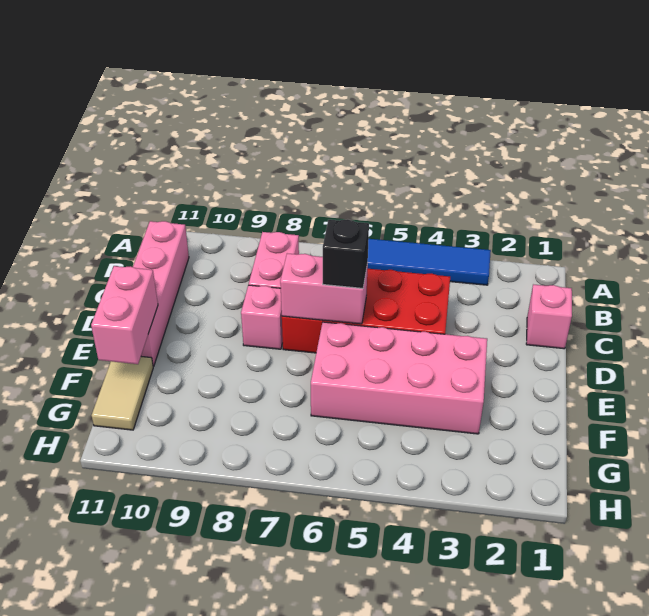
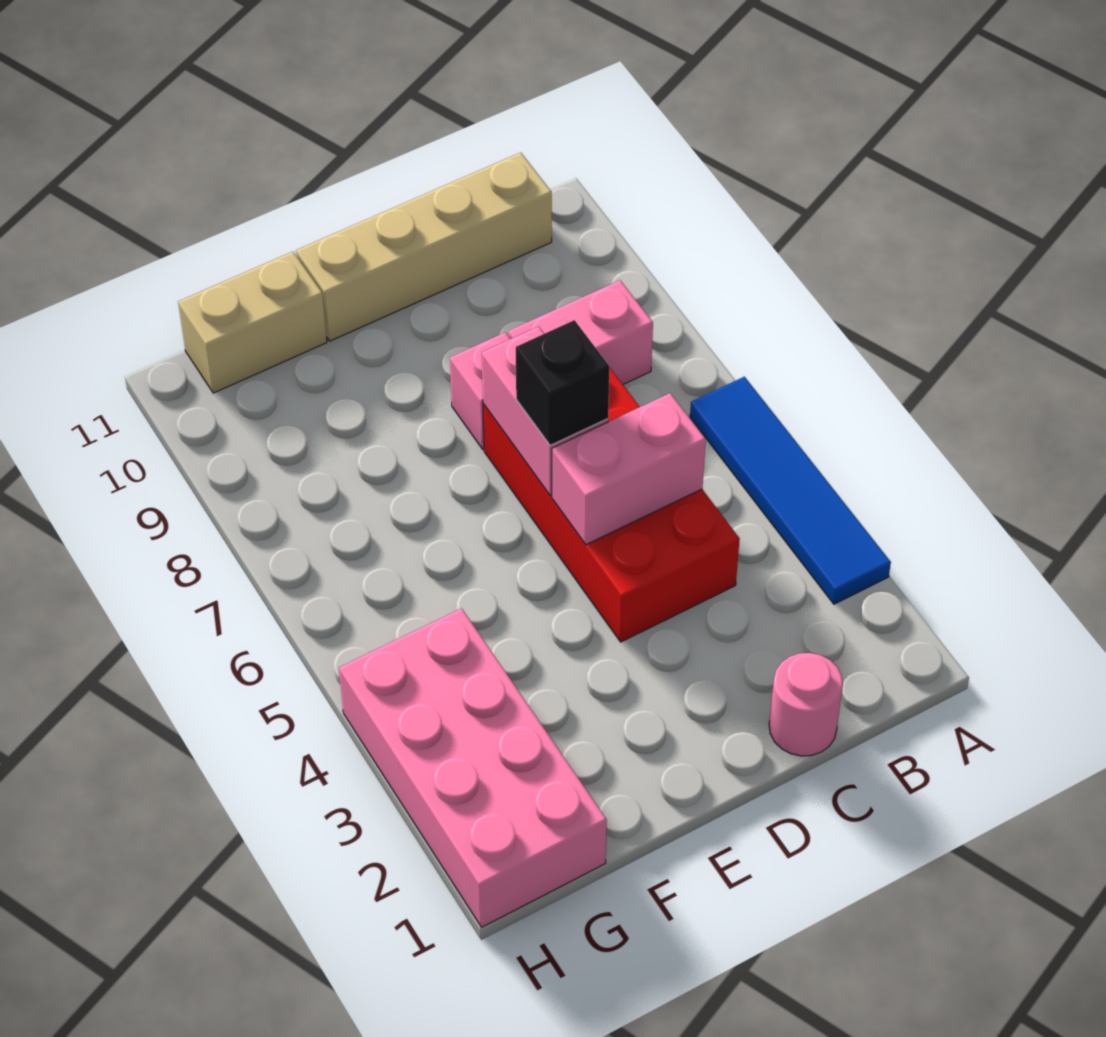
pink 1x4 brick [133,221,189,367] -> tan 1x4 brick [296,152,552,341]
pink 1x1 brick [526,284,572,349] -> pink 1x1 round brick [769,653,843,756]
pink 2x4 brick [311,322,487,434] -> pink 2x4 brick moved to [339,608,607,927]
pink 1x2 brick [91,266,158,364] -> pink 1x2 brick moved to [552,393,706,545]
tan 1x2 tile [92,357,153,430] -> tan 1x2 brick [178,252,327,393]

